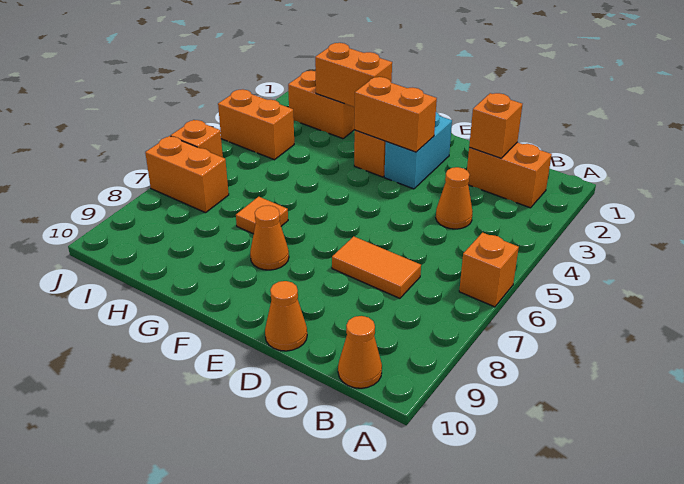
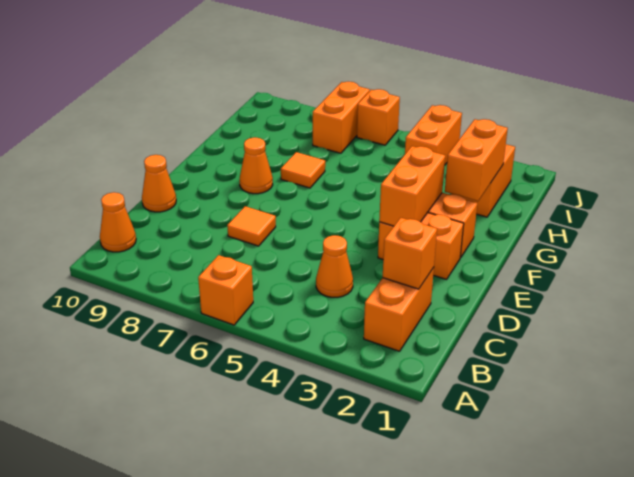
orange 1x2 tile [332,236,421,298] -> orange 1x1 tile [227,206,276,246]
cyan 1x2 brick [384,112,452,189] -> orange 1x2 brick [378,213,464,279]

